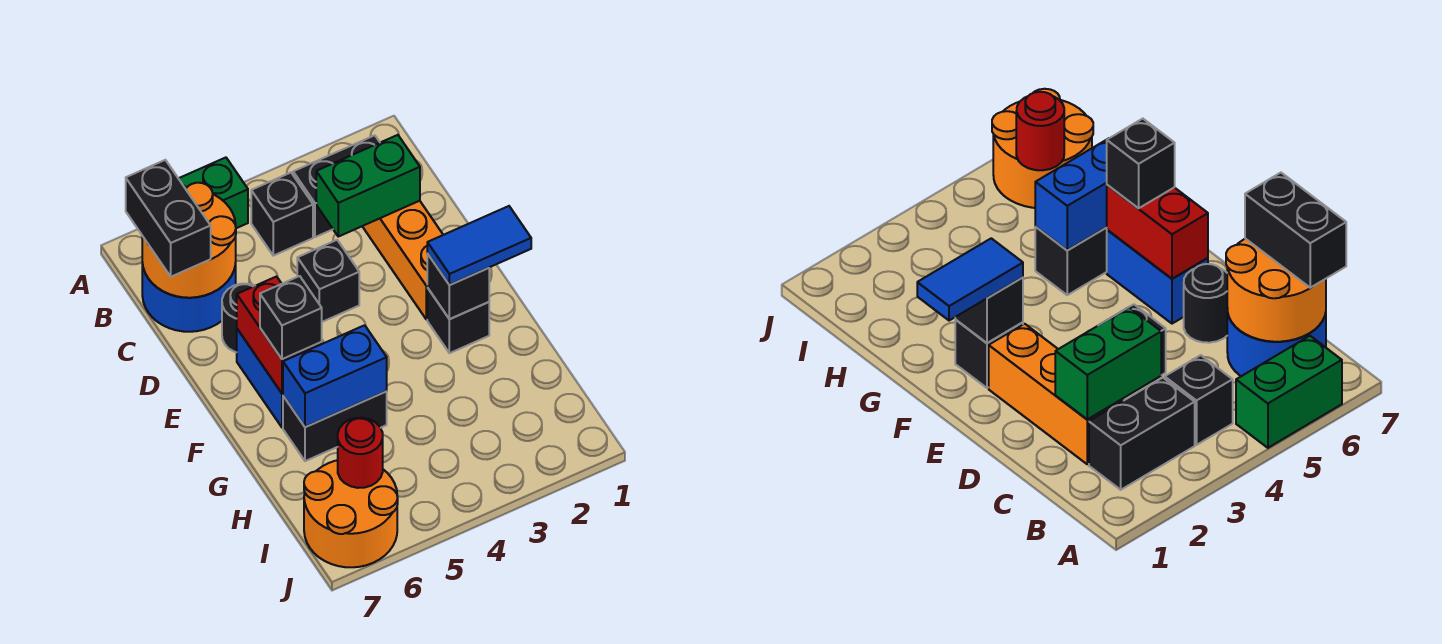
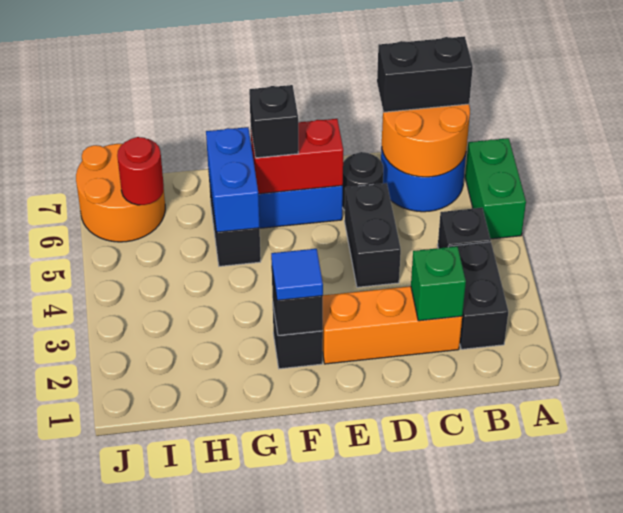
green 1x2 brick [316,135,420,237] -> green 1x1 brick [411,246,466,321]
black 1x1 brick [297,240,359,322] -> black 1x2 brick [344,183,401,287]
blue 1x2 tile [427,206,531,285] -> blue 1x1 tile [271,249,323,300]

